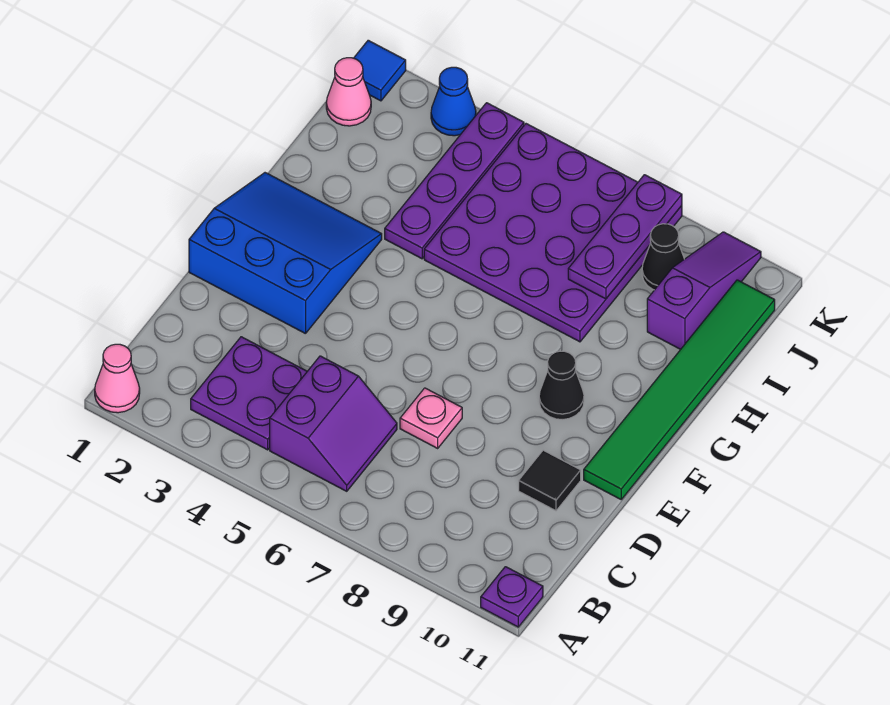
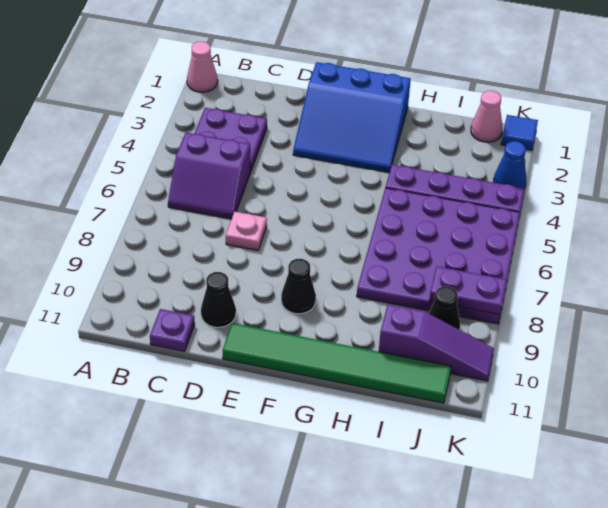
purple 1x1 plate [481,567,543,627] -> purple 1x1 plate moved to [150,309,195,351]
black 1x1 tile [519,450,581,511] -> black 1x1 cone [201,272,236,327]
blue 3x3 slope [189,173,382,334] -> blue 3x3 slope turned to [293,62,411,172]
purple 1x3 plate [568,175,682,299] -> purple 1x2 plate [429,266,507,315]

